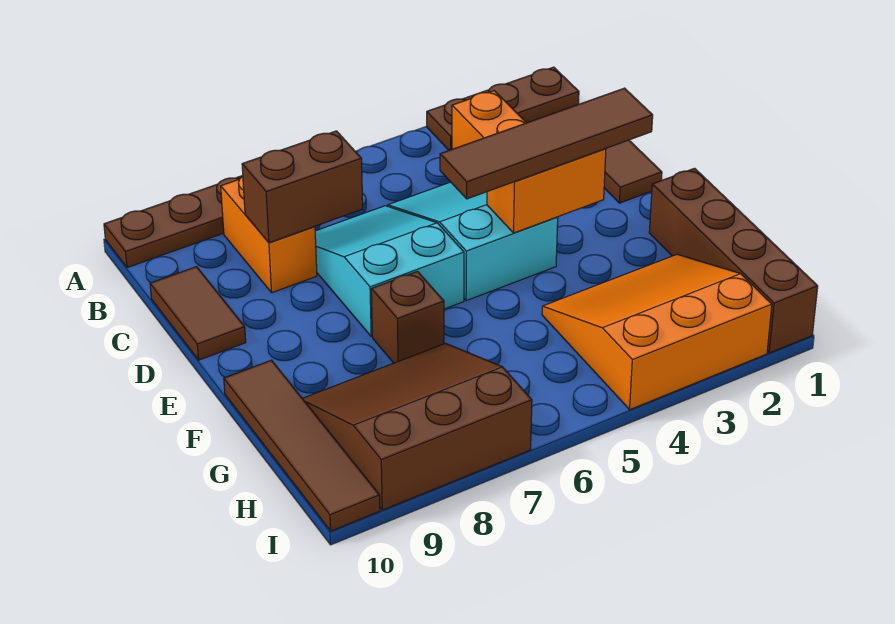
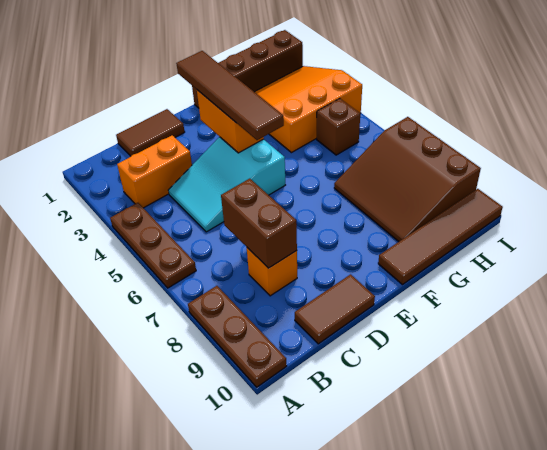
brown 1x3 plate [427,67,579,150] -> brown 1x3 plate moved to [110,203,196,288]
orange 1x2 brick [221,176,317,293] -> orange 1x1 brick [247,248,297,296]
cyan 2x3 slope [315,206,464,337] -> none
brown 1x1 brick [371,271,444,363] -> brown 1x1 brick moved to [317,99,360,155]
orange 3x3 slope [542,254,772,409] -> orange 3x3 slope turned to [255,66,362,153]

